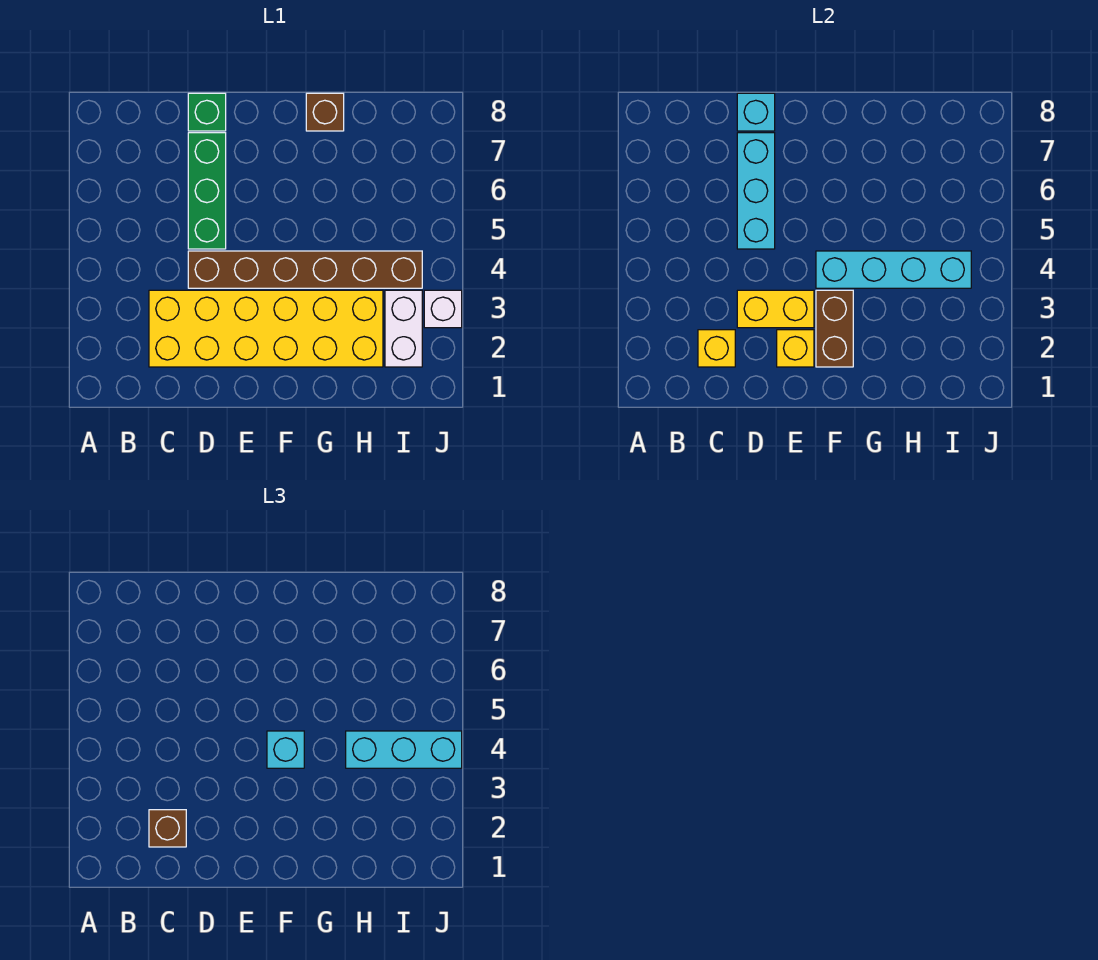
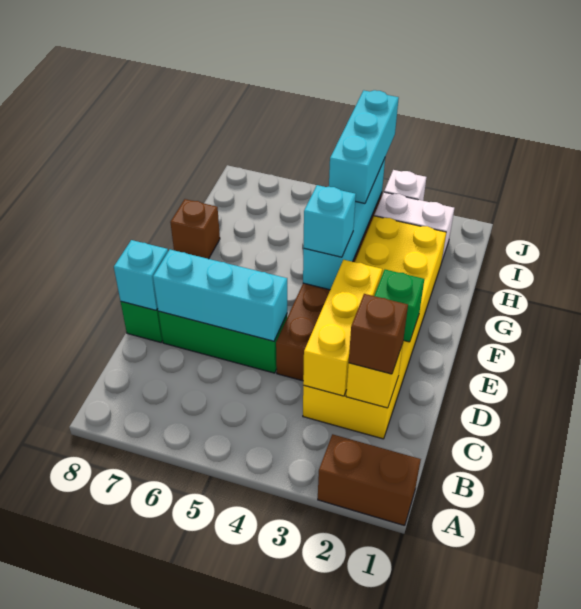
yellow 1x2 brick [737,290,814,328] -> yellow 1x3 brick [303,260,382,396]
yellow 1x1 brick [777,330,814,367] -> green 1x1 brick [374,270,424,342]
brown 1x2 brick [816,290,853,367] -> brown 1x2 brick moved to [318,434,421,526]

